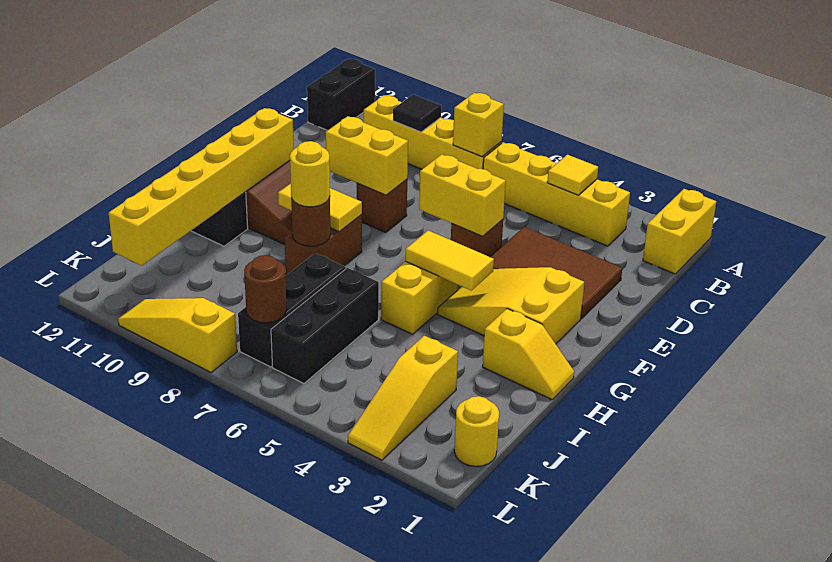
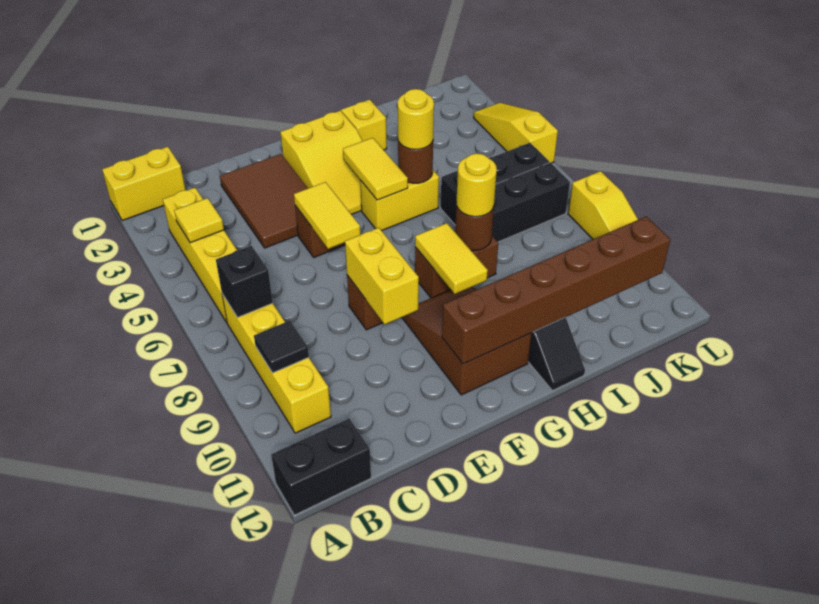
yellow 1x1 brick [453,93,504,157] -> black 1x1 brick [216,246,273,317]
yellow 1x2 brick [419,154,506,236] -> yellow 1x2 tile [294,182,360,249]
yellow 1x6 brick [109,108,294,266] -> brown 1x6 brick [442,216,670,364]
yellow 1x3 slope [348,336,458,460] -> yellow 1x3 slope turned to [474,103,558,163]
yellow 1x1 round brick [454,396,499,466] -> yellow 1x1 round brick moved to [398,89,434,150]
brown 1x1 round brick [244,255,287,323] -> brown 1x1 round brick moved to [398,141,433,183]

